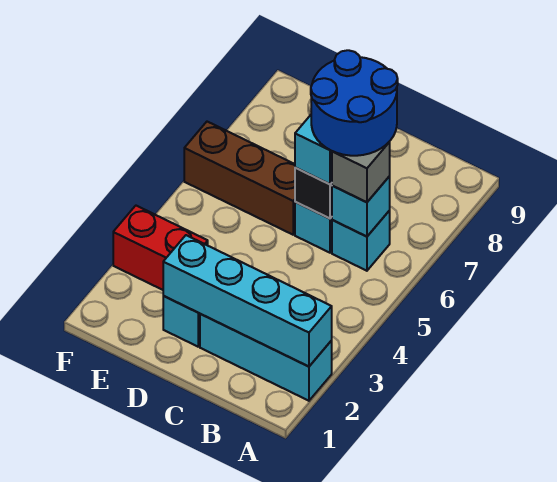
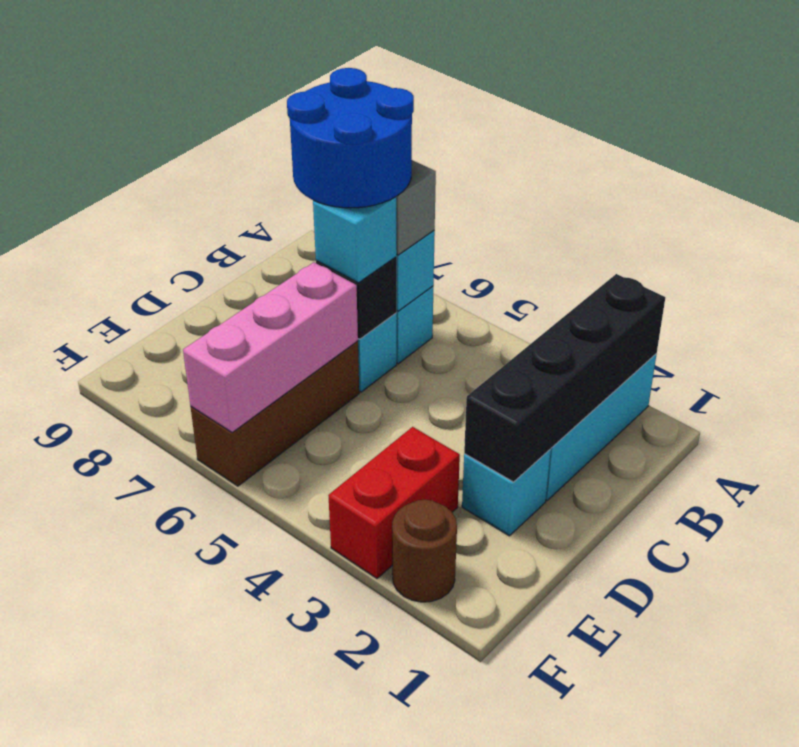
cyan 1x4 brick [163,235,332,367] -> black 1x4 brick [464,274,665,482]
none -> pink 1x3 brick [183,262,358,433]
none -> brown 1x1 round brick [392,500,457,602]

